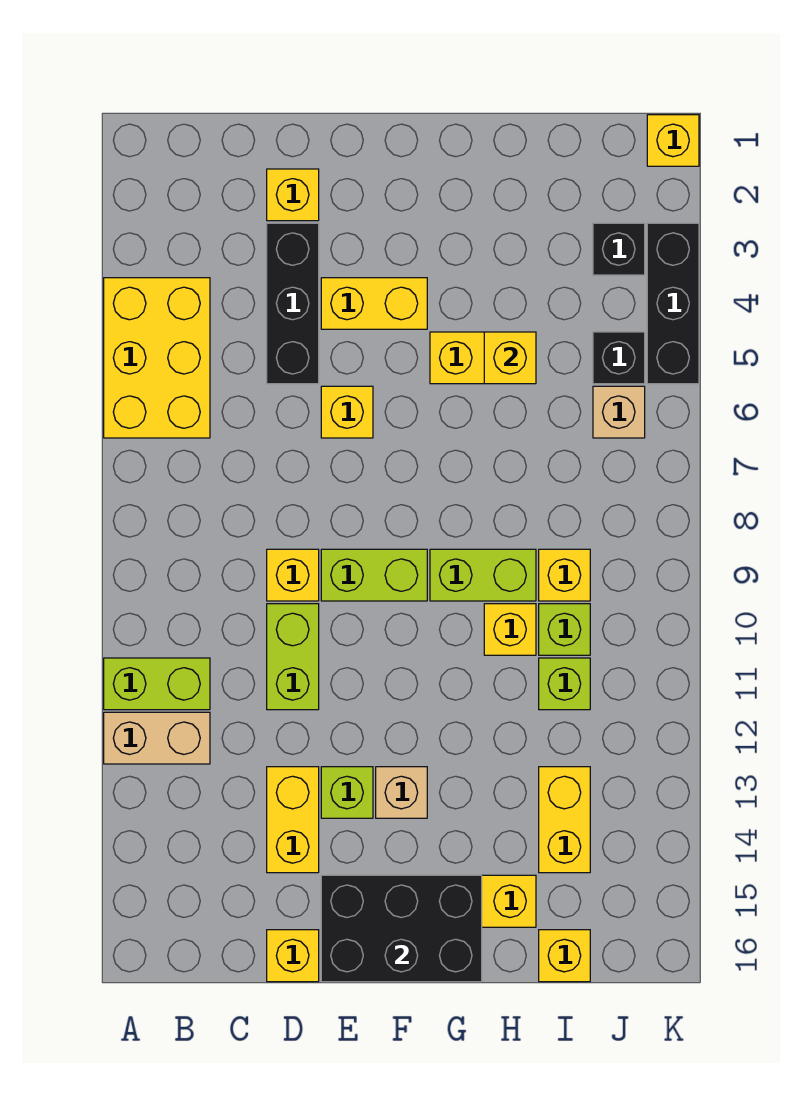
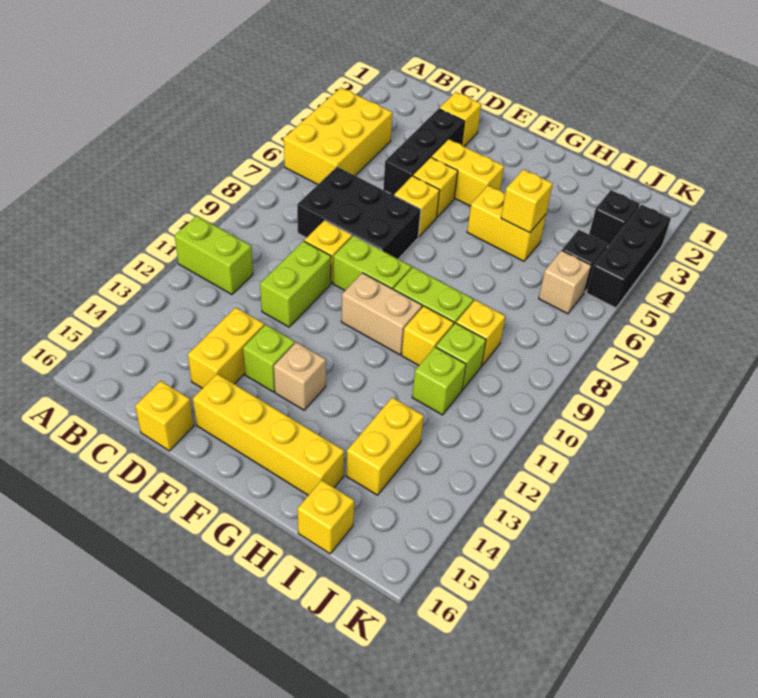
tan 1x2 brick [104,712,210,764] -> tan 1x2 brick moved to [341,273,422,355]
black 2x3 brick [321,875,482,982] -> black 2x3 brick moved to [297,167,421,259]
yellow 1x1 brick [647,115,699,166] -> yellow 1x1 brick moved to [413,157,458,217]

